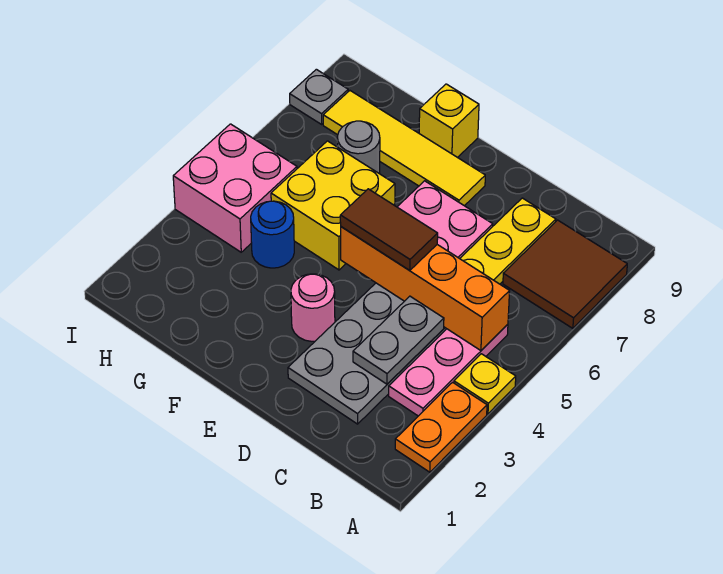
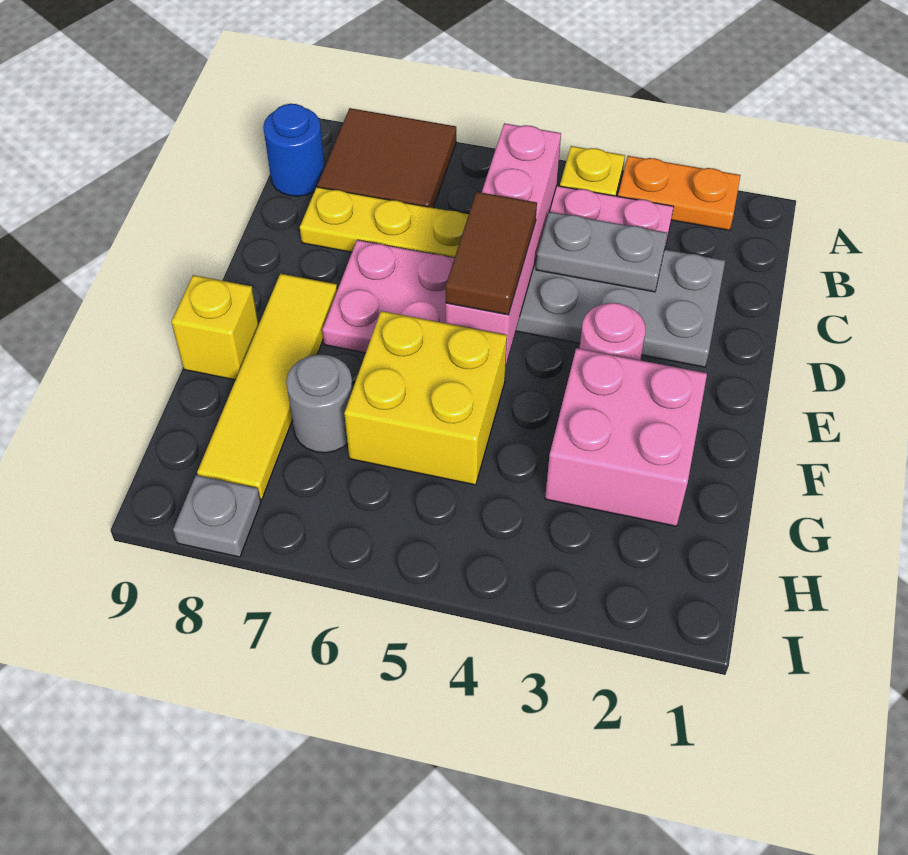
orange 1x4 brick [341,227,510,351] -> pink 1x4 brick [446,123,561,363]
blue 1x1 round brick [251,201,294,268] -> blue 1x1 round brick moved to [263,104,325,196]
pink 2x2 brick [173,124,297,252] -> pink 2x2 brick moved to [545,348,707,526]

